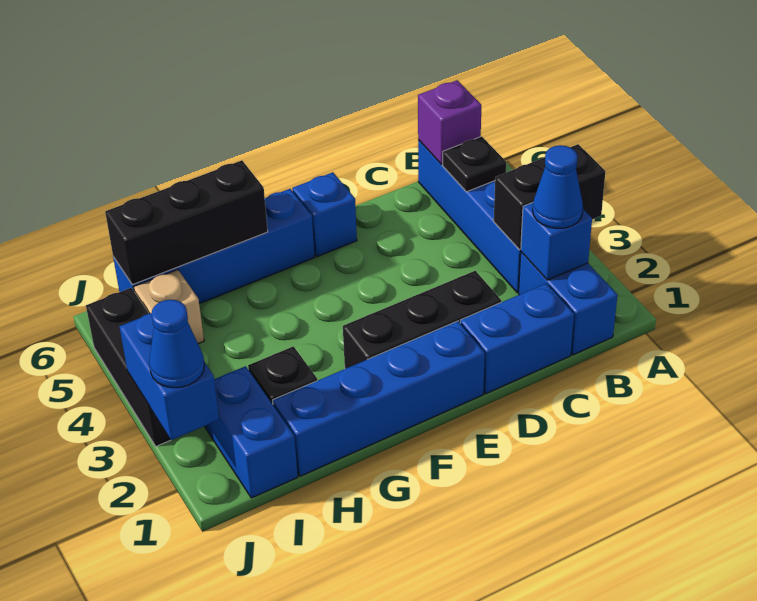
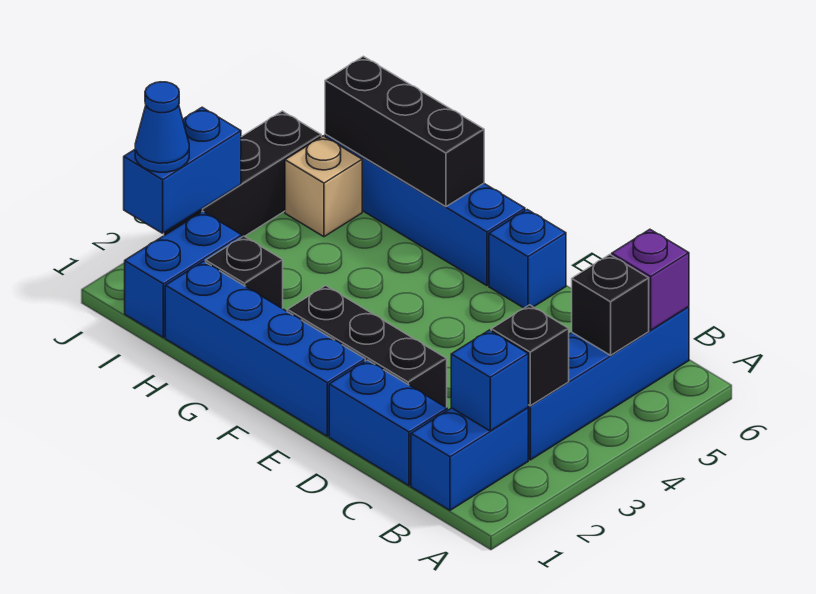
black 1x2 brick [494,144,606,250] -> black 1x1 brick [491,305,569,406]
blue 1x1 cone [533,145,583,229] -> none
black 1x1 plate [443,136,506,192] -> black 1x1 brick [572,255,649,355]

